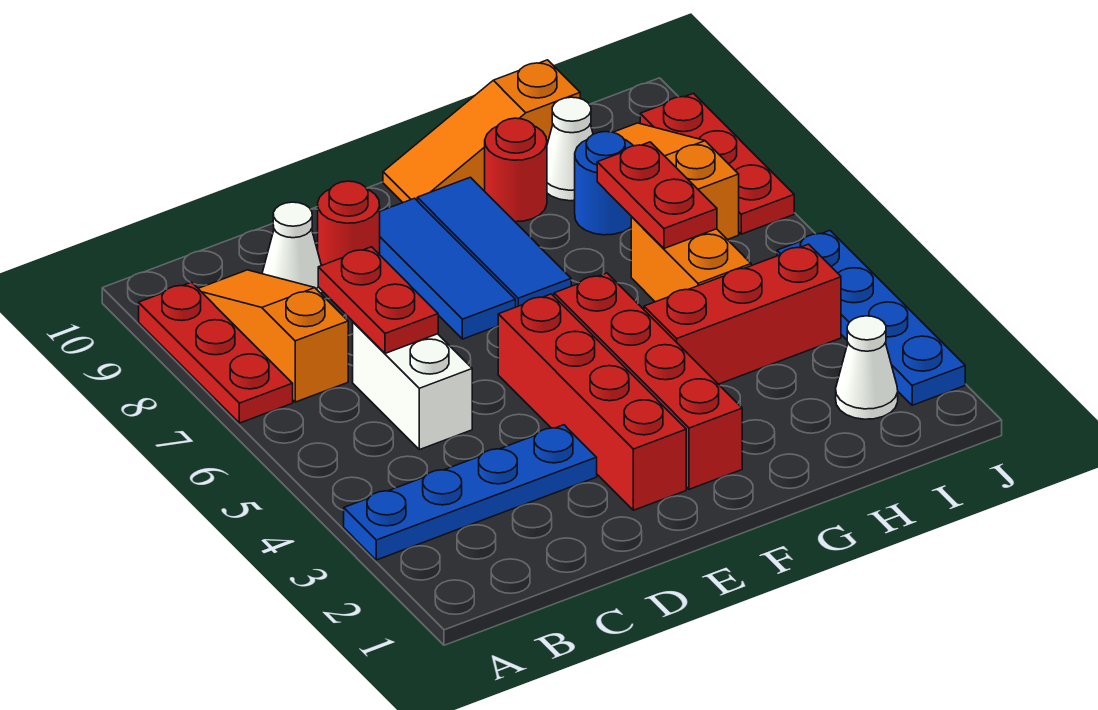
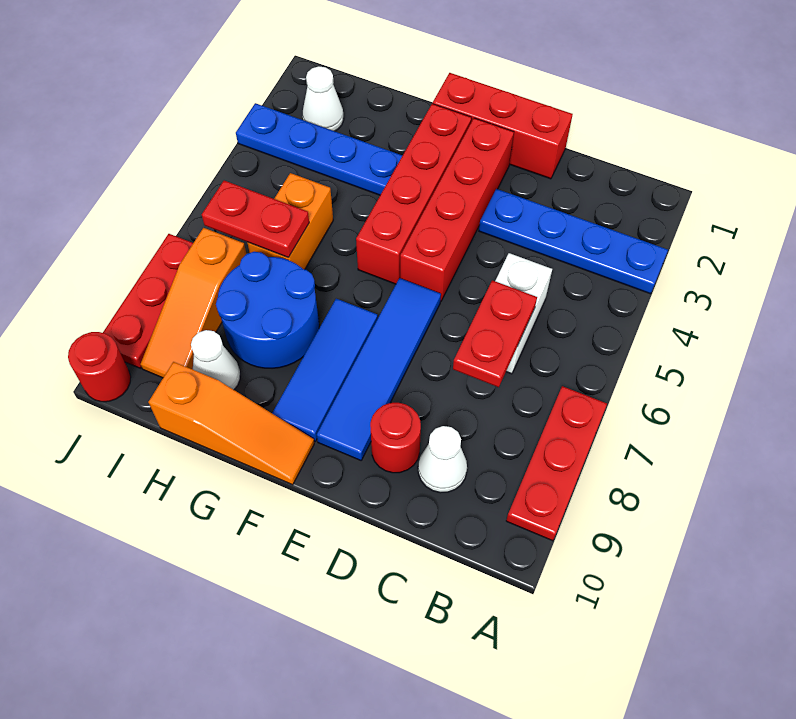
orange 1x3 slope [198,270,348,402] -> none
blue 1x3 tile [380,198,516,339] -> blue 1x4 tile [317,278,441,460]
red 1x3 brick [644,244,841,384] -> red 1x3 brick moved to [433,73,573,179]
red 1x1 round brick [485,118,547,222] -> red 1x1 round brick moved to [68,332,131,402]
red 1x2 plate [597,142,717,248] -> red 1x2 plate turned to [202,181,309,258]
blue 1x1 round brick [575,132,633,235] -> blue 2x2 round brick [216,252,319,368]
blue 1x4 plate [777,231,965,405] -> blue 1x4 plate turned to [236,103,403,195]

